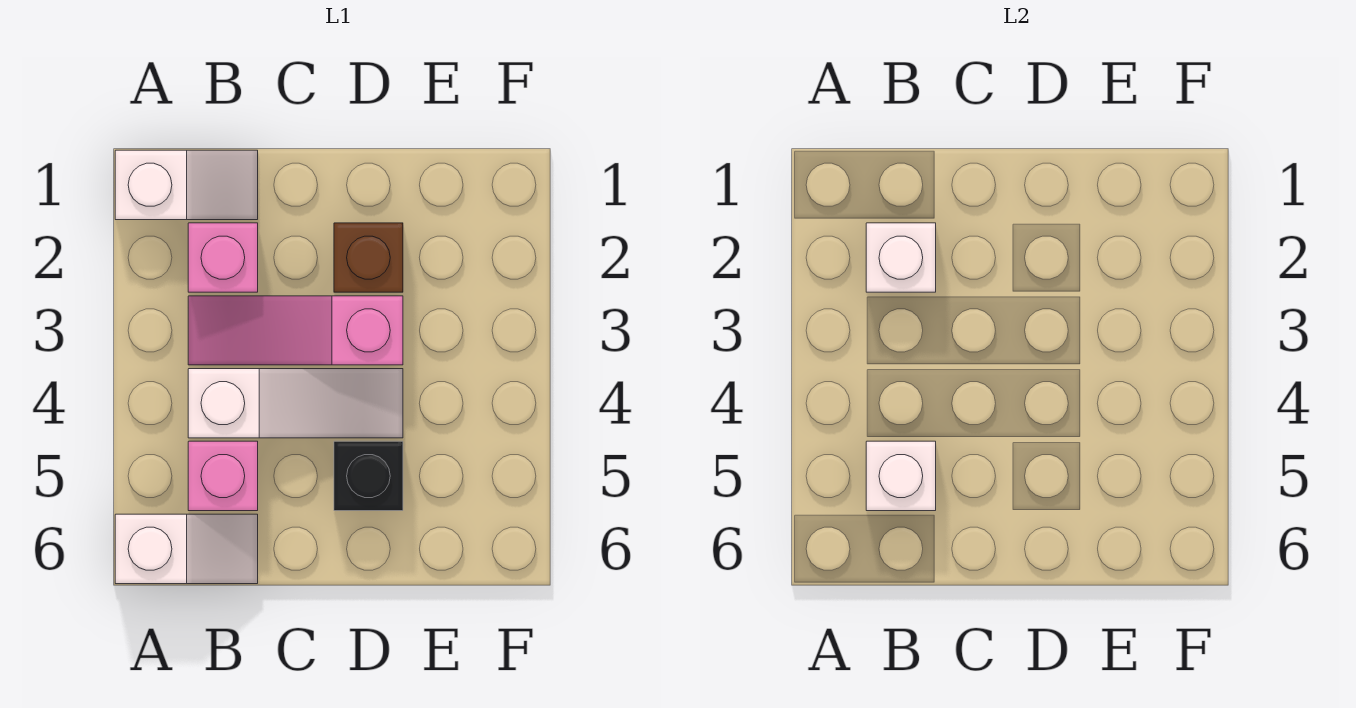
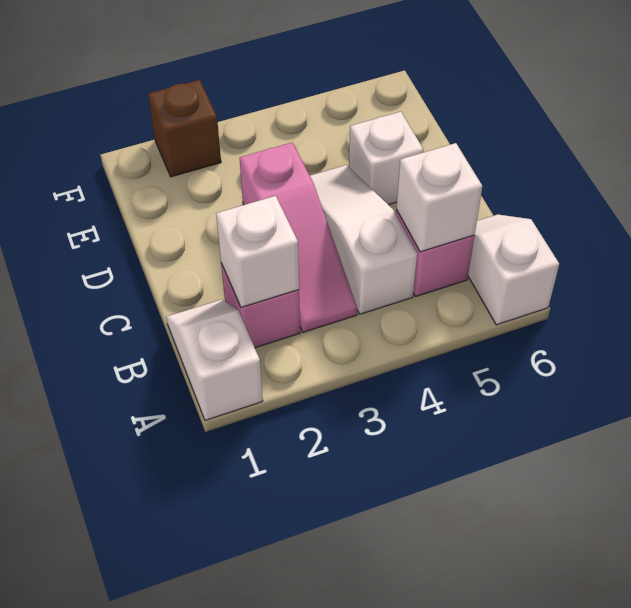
brown 1x1 brick [334,223,403,292] -> brown 1x1 brick moved to [148,80,221,177]
black 1x1 brick [334,441,403,511] -> white 1x1 brick [349,112,423,205]

